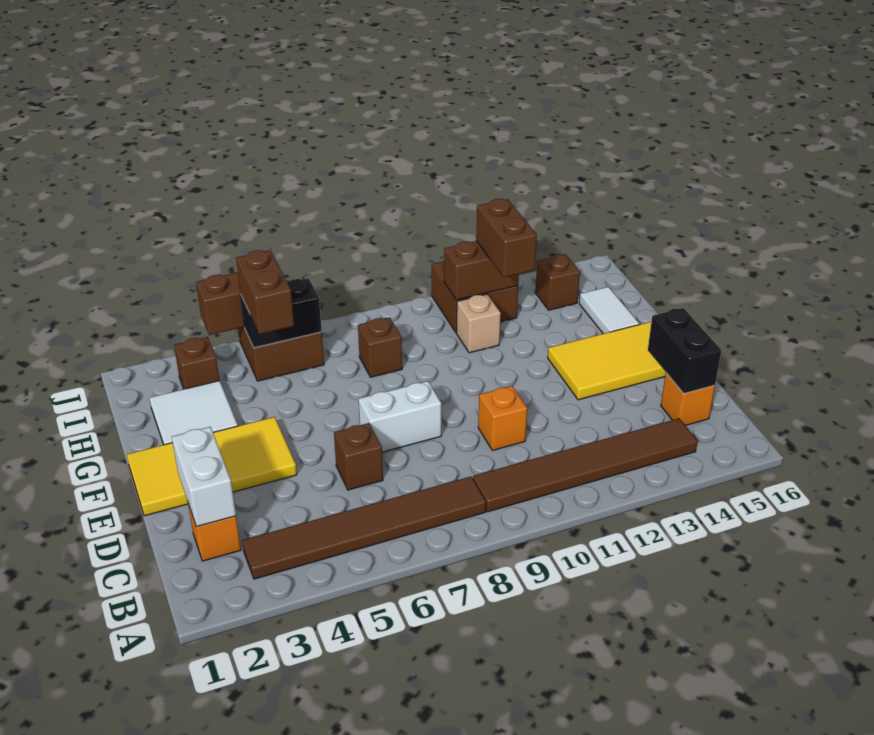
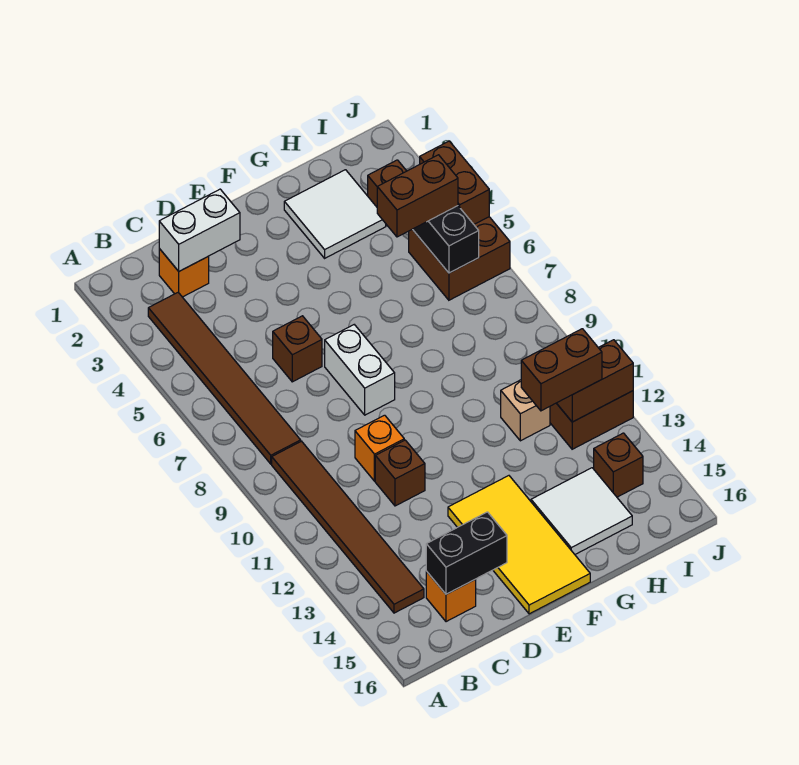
yellow 2x4 tile [127,417,297,516] -> none
white 1x2 tile [579,287,639,334] -> white 2x2 tile [531,468,632,554]
brown 1x1 brick [358,317,402,377] -> brown 1x1 brick moved to [375,440,425,506]
brown 1x2 brick [444,241,519,300] -> brown 1x2 brick turned to [557,340,633,422]

